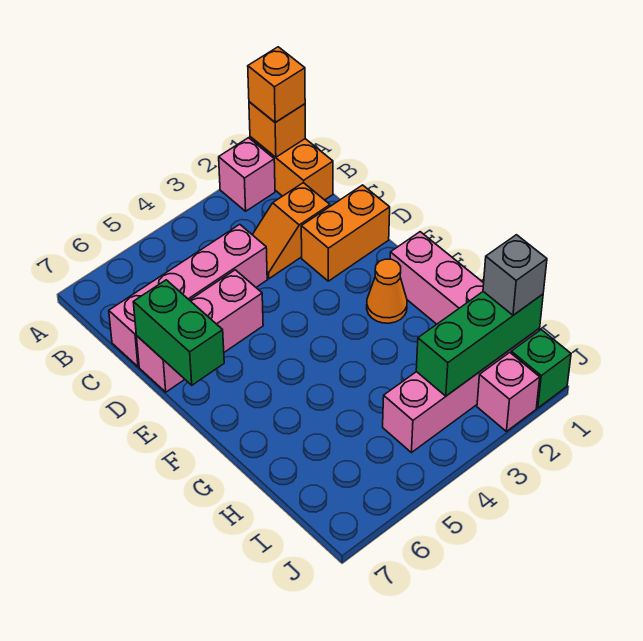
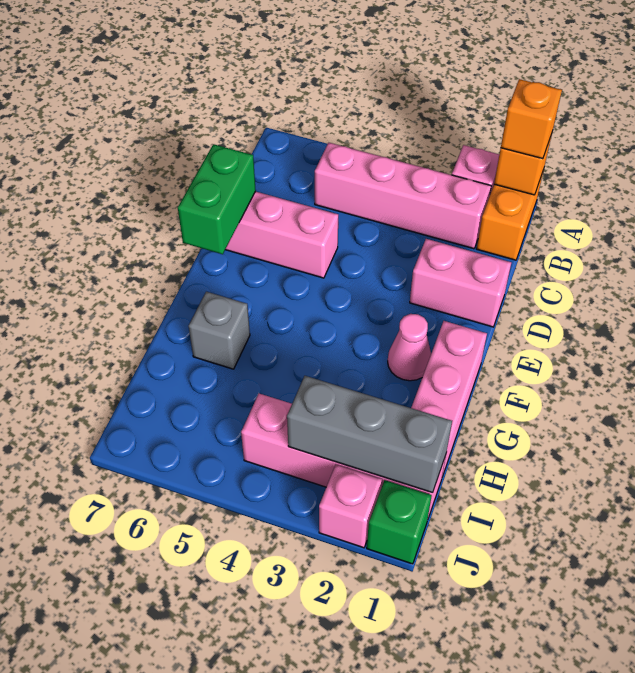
orange 1x2 slope [252,183,330,279] -> none
pink 1x4 brick [109,225,267,367] -> pink 1x4 brick moved to [315,143,491,249]
orange 1x2 brick [301,185,390,281] -> pink 1x2 brick [410,239,511,327]
orange 1x1 cone [367,259,407,323] -> pink 1x1 cone [388,314,431,381]
green 1x3 brick [416,292,543,396] -> grey 1x3 brick [287,376,452,493]
grey 1x1 brick [483,235,547,315] -> grey 1x1 brick moved to [189,292,250,369]

